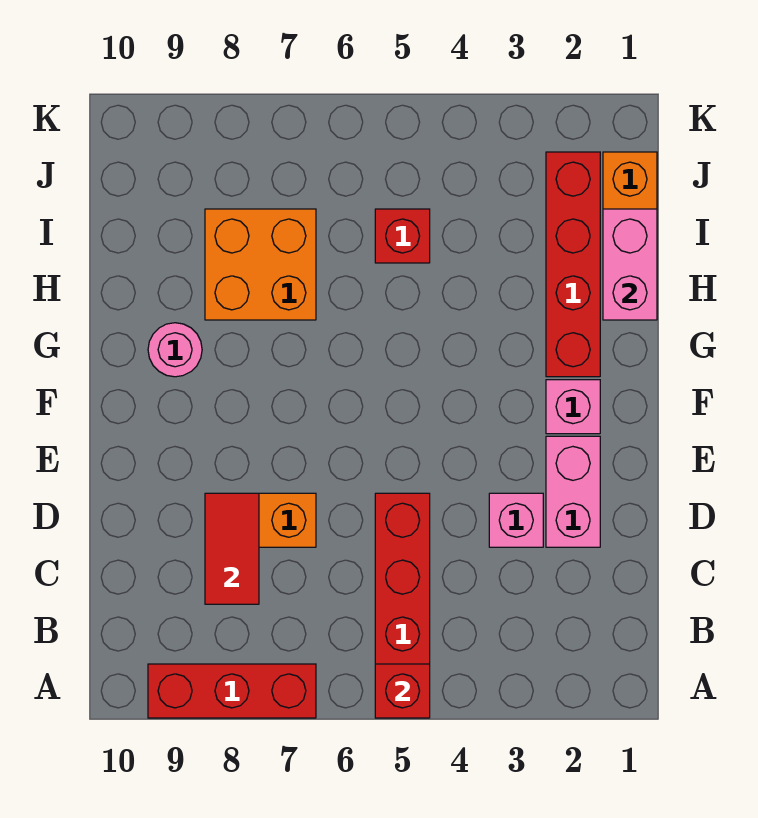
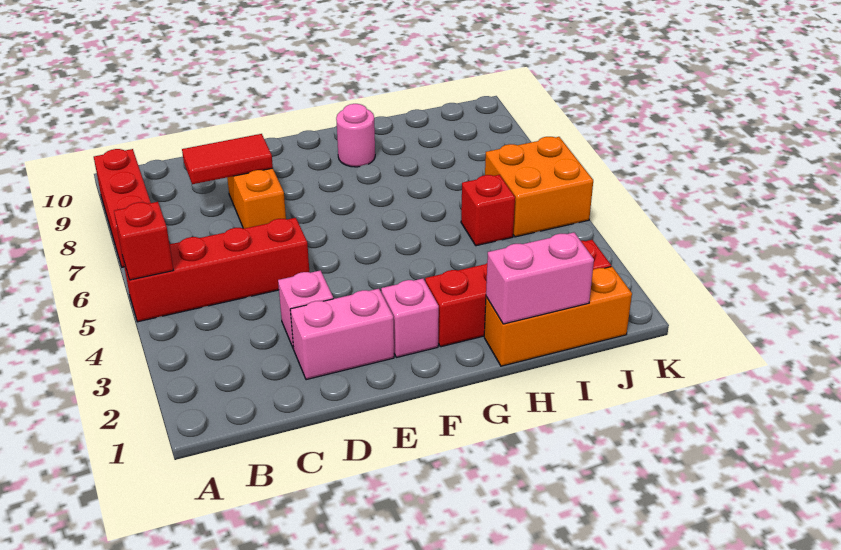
orange 2x2 brick [205,209,316,320] -> orange 2x2 brick moved to [485,137,593,237]

